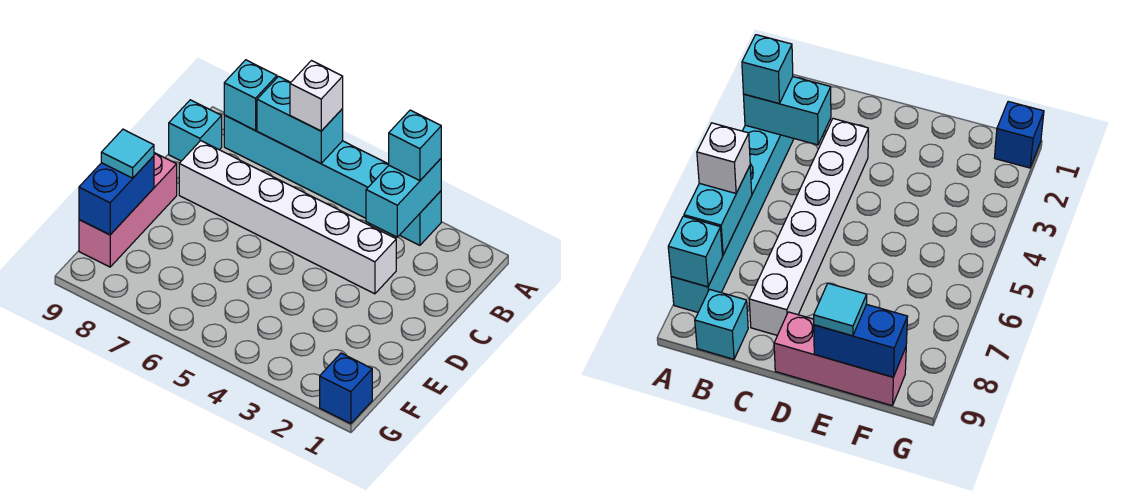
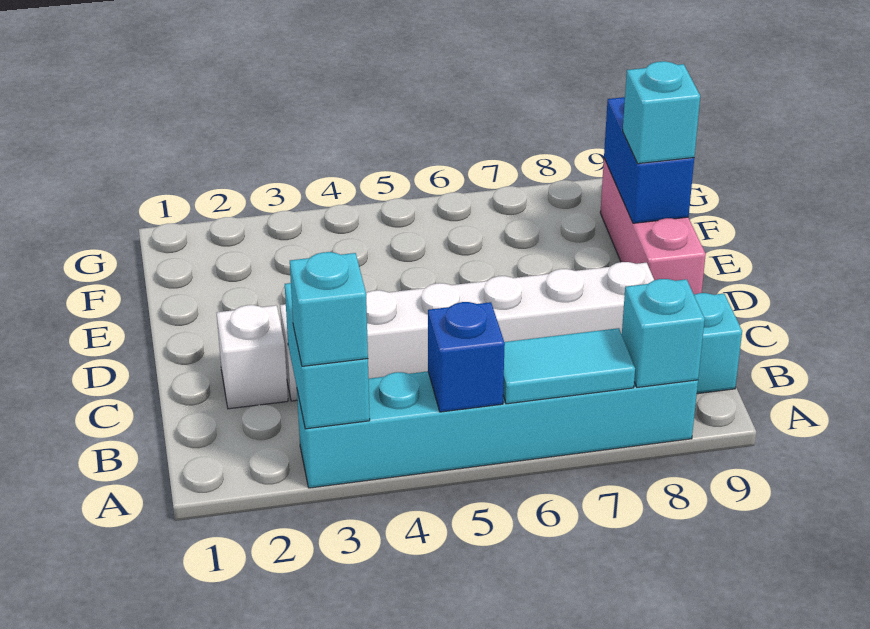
cyan 1x2 brick [257,76,343,163] -> cyan 1x2 tile [503,328,635,404]
white 1x1 brick [290,61,343,131] -> white 1x1 brick moved to [217,305,288,409]
cyan 1x1 tile [101,129,154,178] -> cyan 1x1 brick [623,61,700,164]
blue 1x1 brick [320,353,372,424] -> blue 1x1 brick moved to [428,302,505,412]

